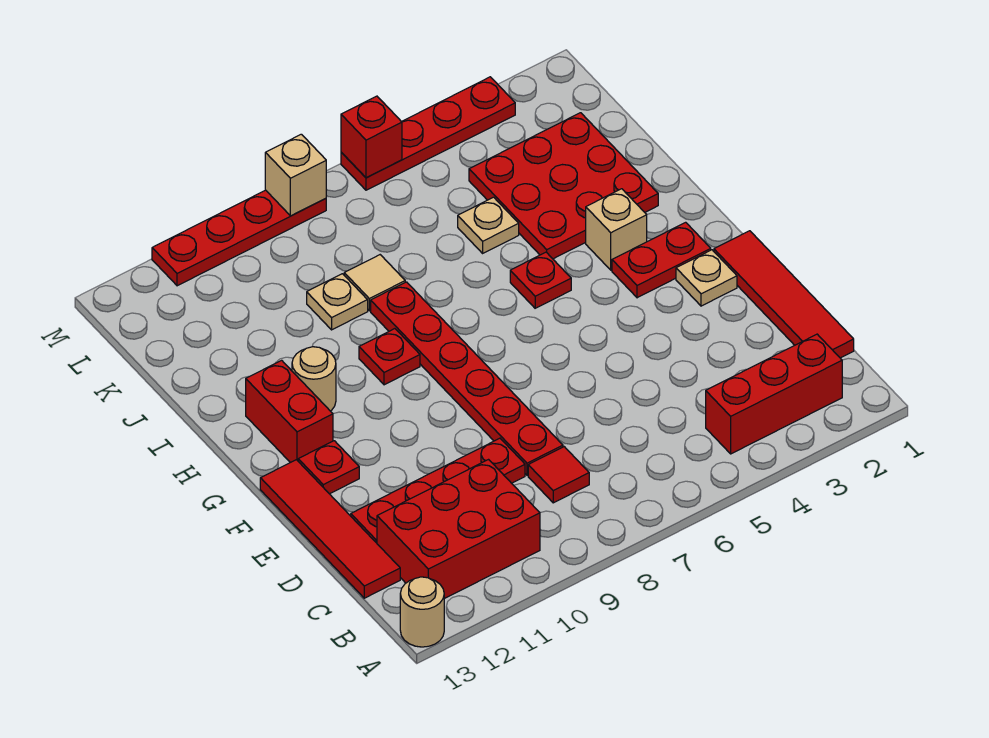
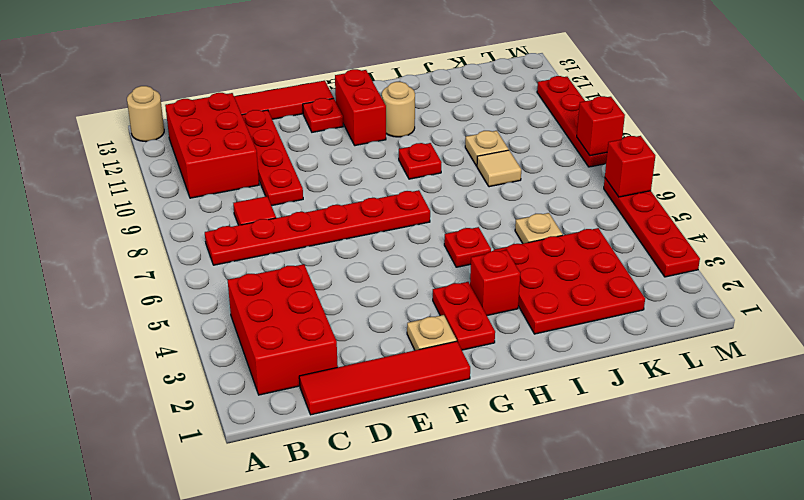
red 1x3 brick [706,334,842,454] -> red 2x3 brick [228,264,338,395]
red 1x6 plate [371,282,563,475] -> red 1x6 plate moved to [205,190,430,265]
red 1x2 brick [246,360,333,463] -> red 1x2 brick turned to [335,69,386,146]
tan 1x1 brick [586,189,647,270] -> red 1x1 brick [470,250,520,316]
tan 1x1 brick [265,134,326,216] -> red 1x1 brick [577,96,625,156]

